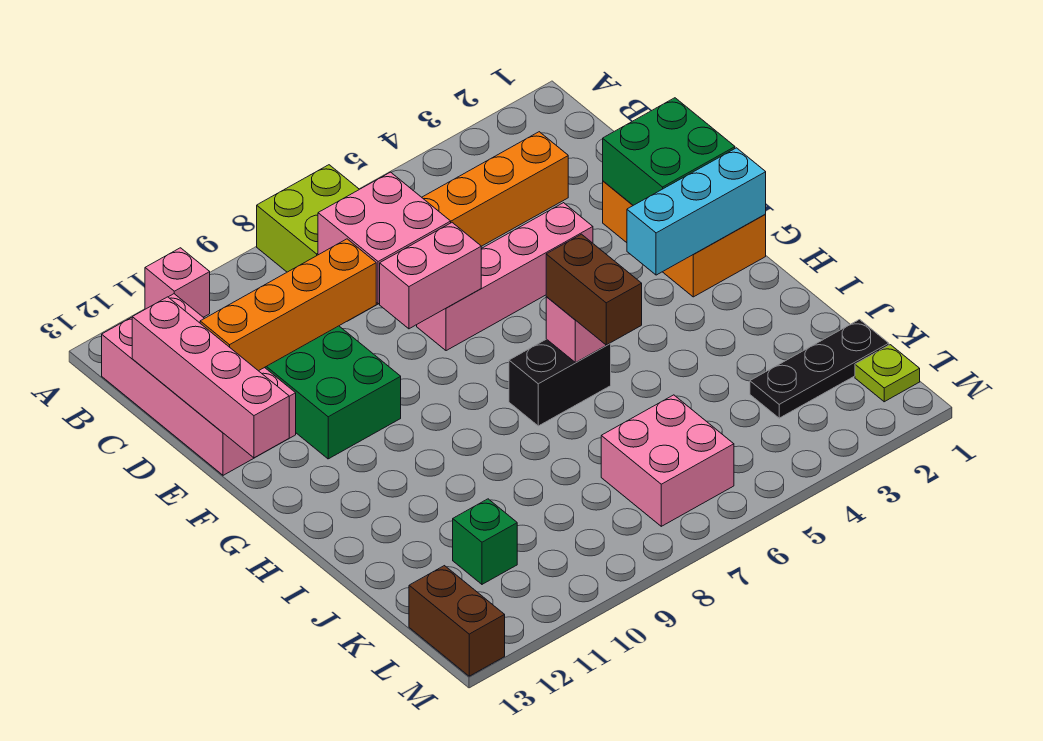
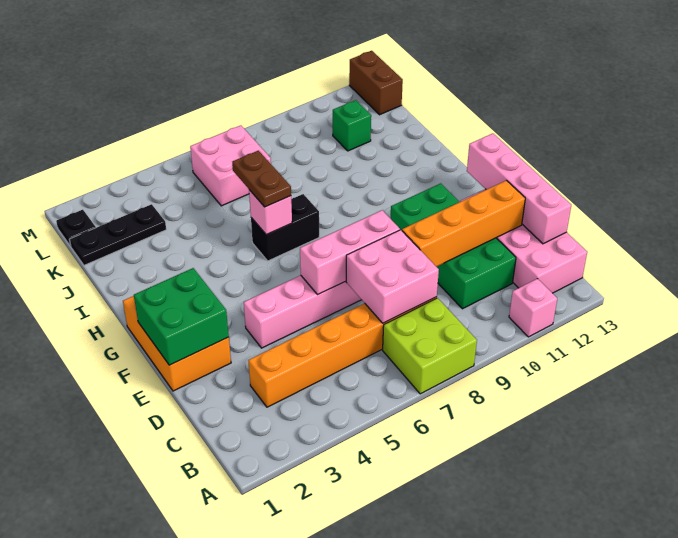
pink 1x2 brick [380,223,481,329] -> pink 1x3 brick [300,210,400,295]
cyan 1x3 brick [627,148,766,275] -> none
brown 1x2 brick [546,234,642,345] -> brown 1x2 plate [232,151,291,207]
lime 1x1 plate [855,345,920,402] -> black 1x1 plate [56,210,96,246]

